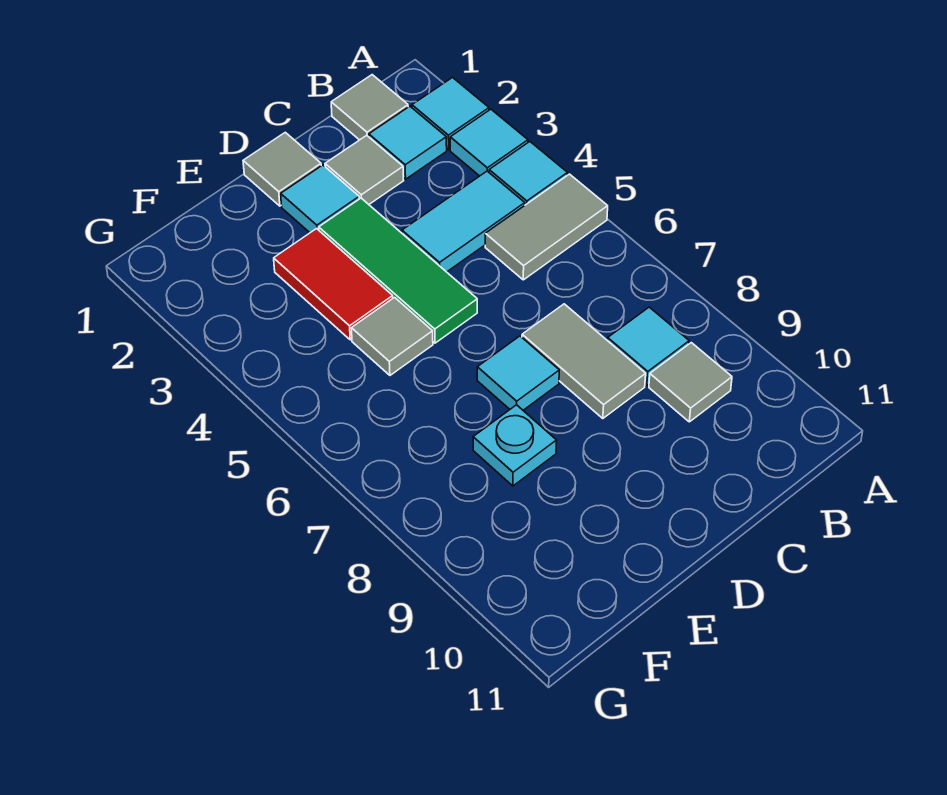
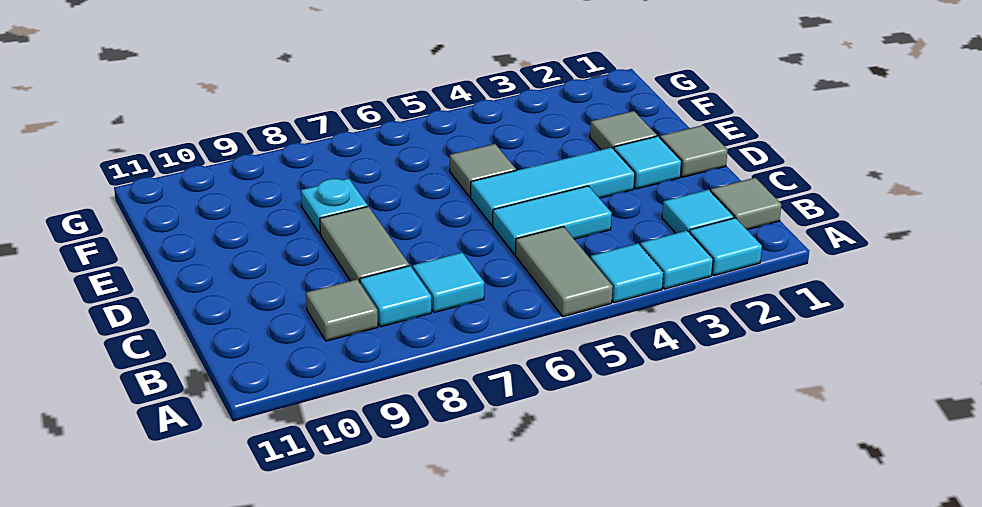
cyan 1x2 tile [402,171,525,272] -> cyan 1x2 tile turned to [493,186,612,255]
grey 1x1 tile [325,135,404,204] -> grey 1x1 tile moved to [590,111,657,150]
grey 1x2 tile [522,304,646,419] -> grey 1x2 tile turned to [320,206,409,283]
green 1x3 tile [319,198,477,343] -> cyan 1x3 tile [471,147,635,225]
cyan 1x1 tile [477,336,559,410] -> cyan 1x1 tile moved to [413,253,484,313]
red 1x2 tile [274,229,393,340] -> none

